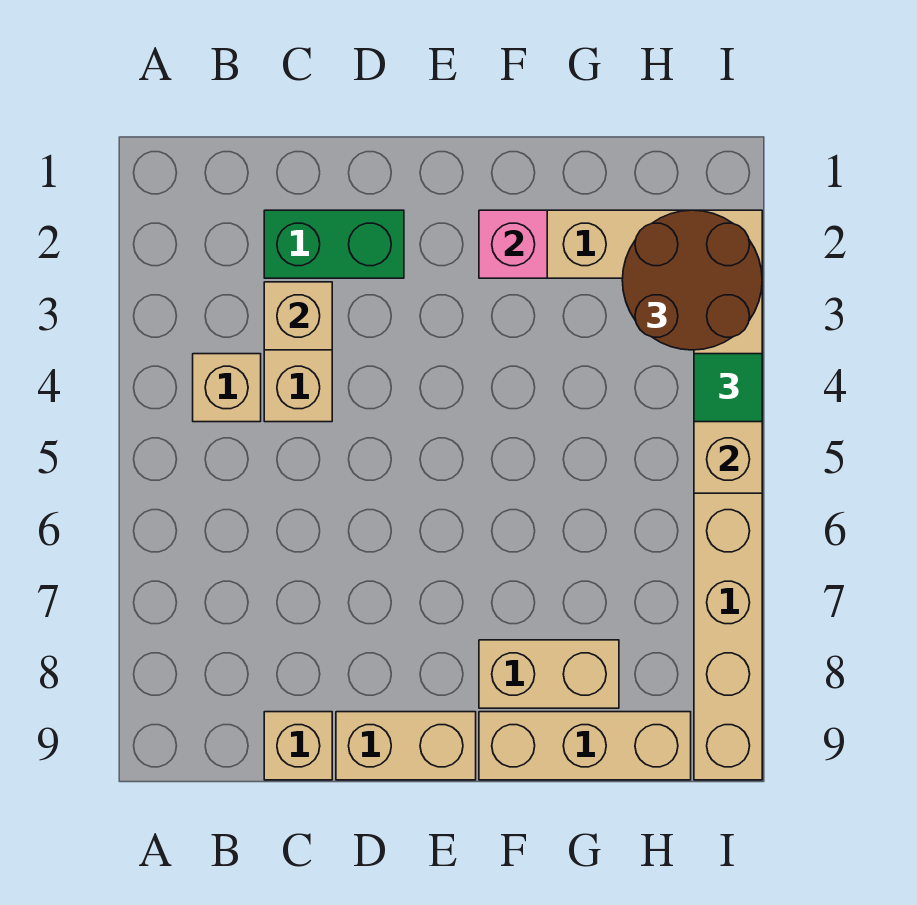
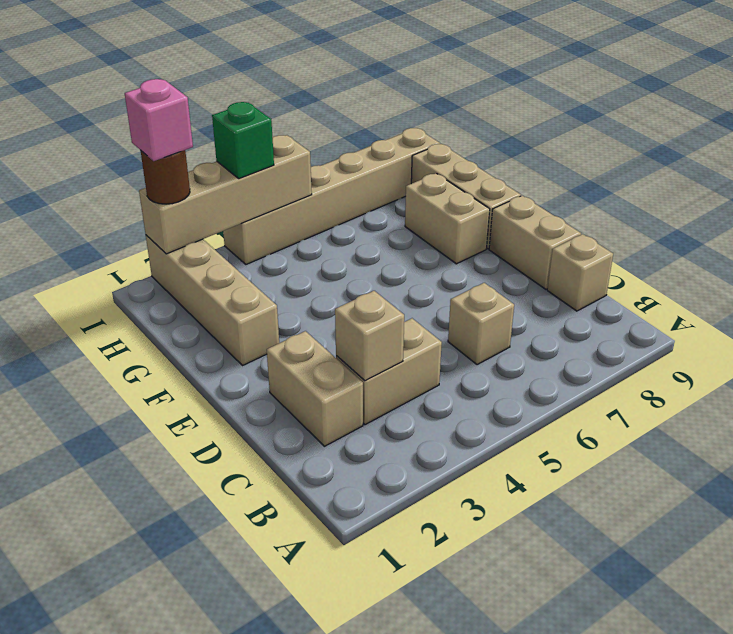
tan 1x1 brick [193,354,261,422] -> tan 1x1 brick moved to [448,283,514,365]
green 1x2 brick [264,210,404,278] -> tan 1x2 brick [267,331,363,446]
pink 1x1 brick [479,210,547,278] -> pink 1x1 brick moved to [125,79,193,161]
brown 2x2 round brick [622,210,762,350] -> brown 1x1 round brick [141,150,190,204]
green 1x1 tile [694,354,762,422] -> green 1x1 brick [212,102,274,179]

